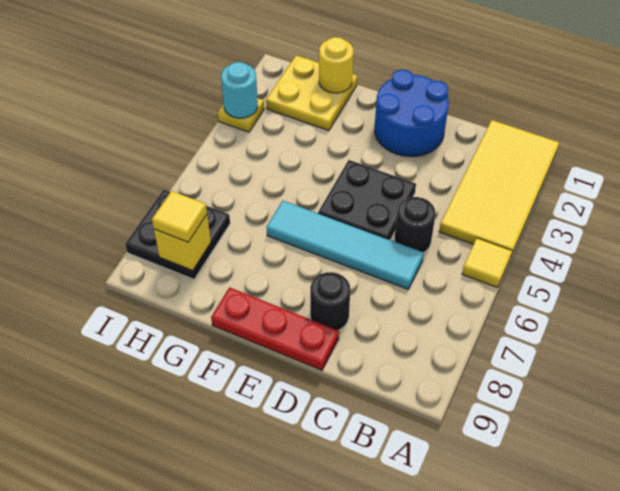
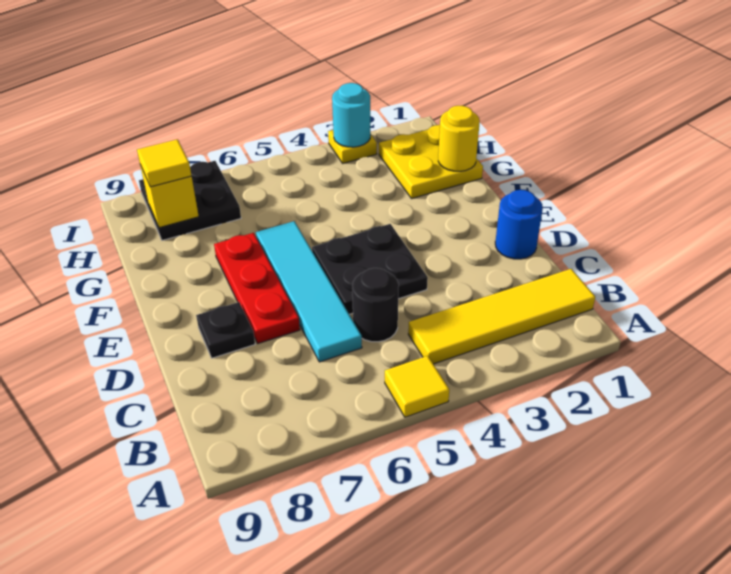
yellow 2x4 tile [439,120,559,256] -> yellow 1x4 tile [408,269,595,364]
blue 2x2 round brick [375,69,449,157] -> blue 1x1 round brick [495,190,543,259]
black 1x1 round brick [310,272,350,330] -> black 1x1 plate [196,302,255,358]
red 1x3 plate [211,287,339,370] -> red 1x3 plate moved to [214,233,300,344]

